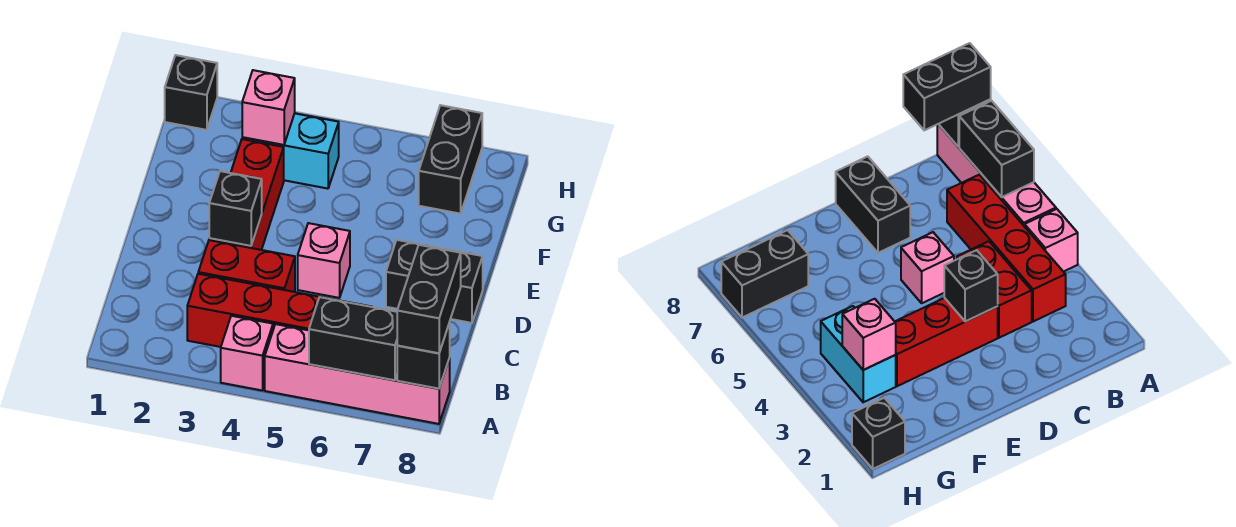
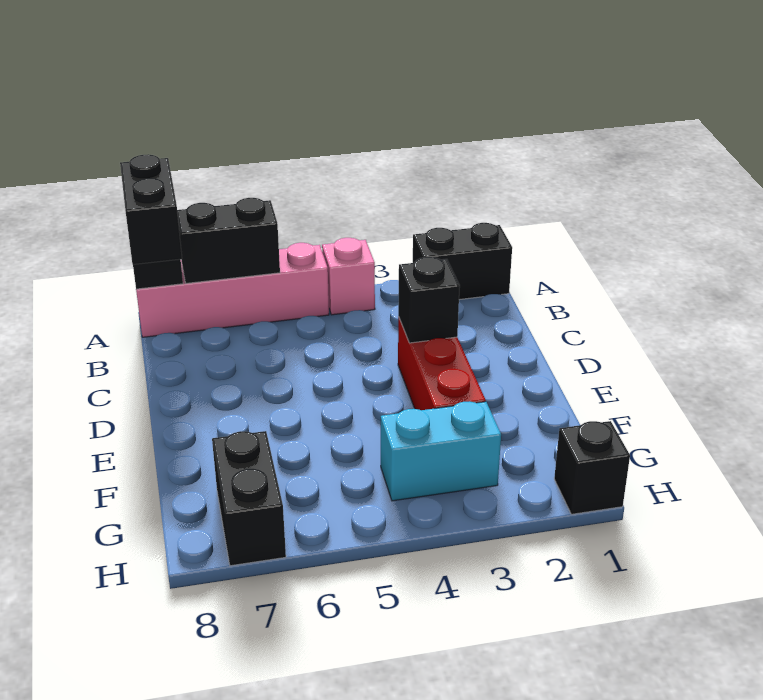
red 1x4 brick [187,274,371,347] -> none
red 1x2 brick [198,240,295,292] -> none
pink 1x1 brick [298,223,350,298] -> none
black 1x2 brick [386,240,483,323] -> black 1x2 brick moved to [413,223,512,300]
pink 1x1 brick [242,70,295,145] -> none

